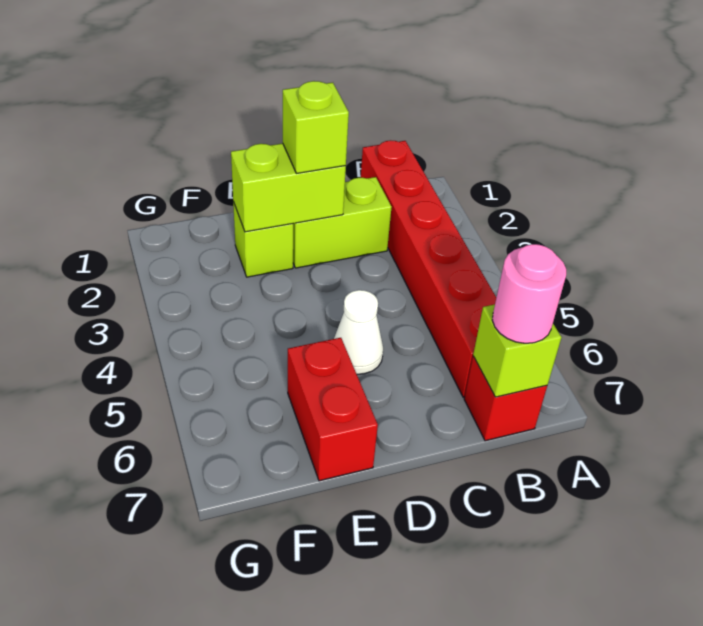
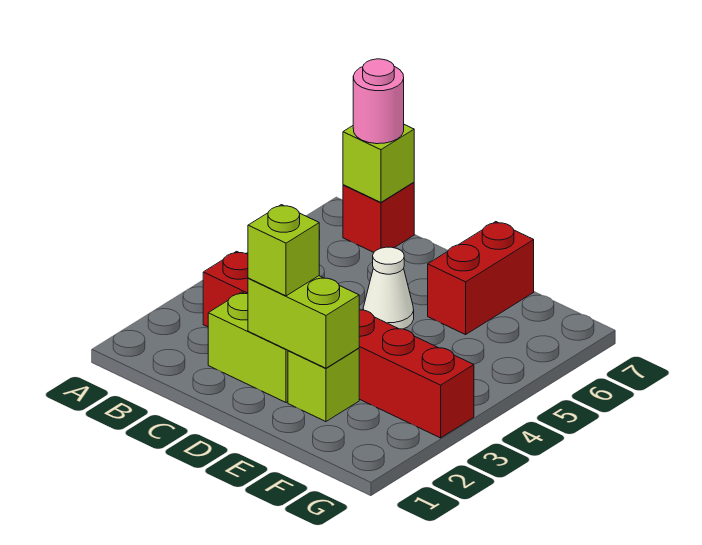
red 1x6 brick [361,140,496,397] -> red 1x6 brick turned to [203,251,474,438]

